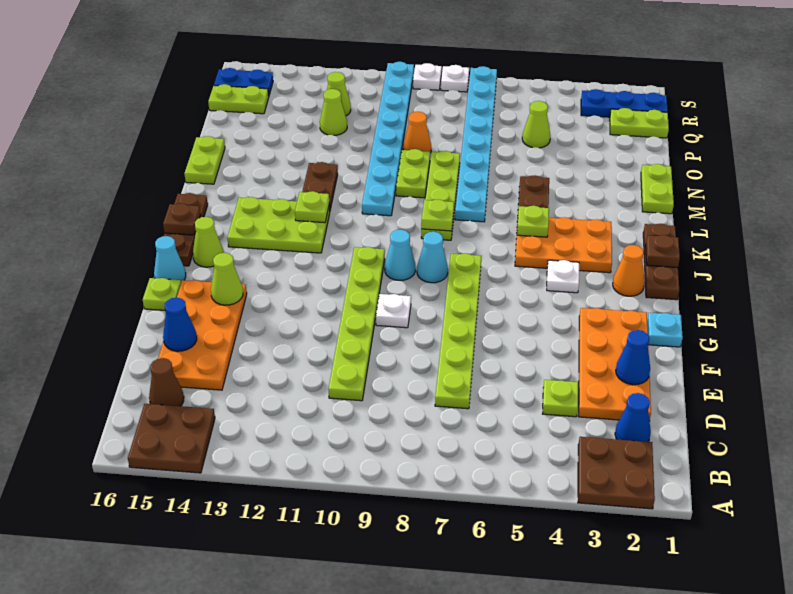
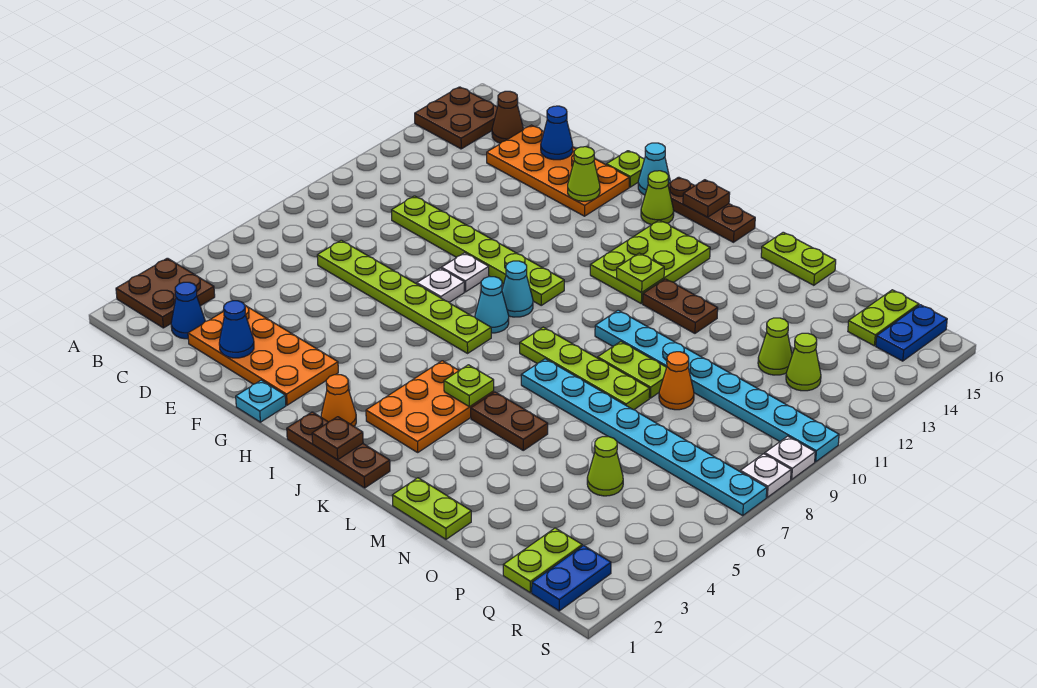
lime 1x1 plate [543,380,578,417] -> none
white 1x1 plate [547,260,579,293] -> white 1x1 plate moved to [417,268,464,302]
lime 1x1 plate [421,199,454,231] -> none
blue 1x3 plate [581,89,668,117] -> blue 1x2 plate [532,546,611,611]

